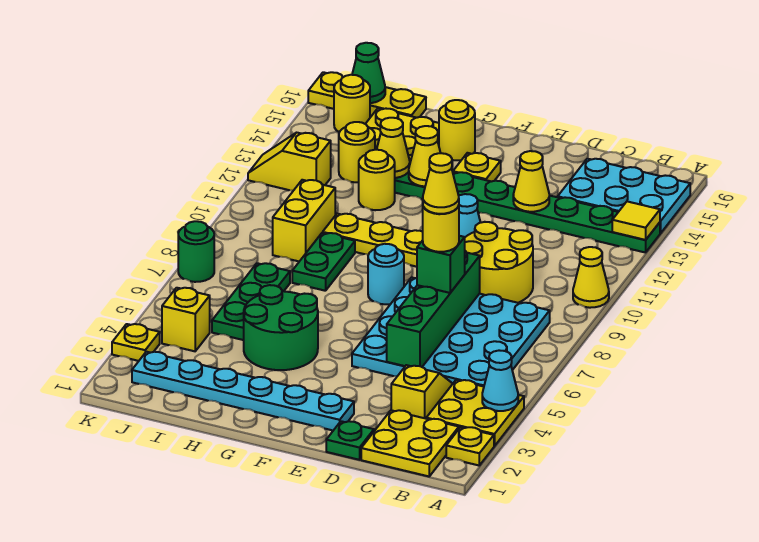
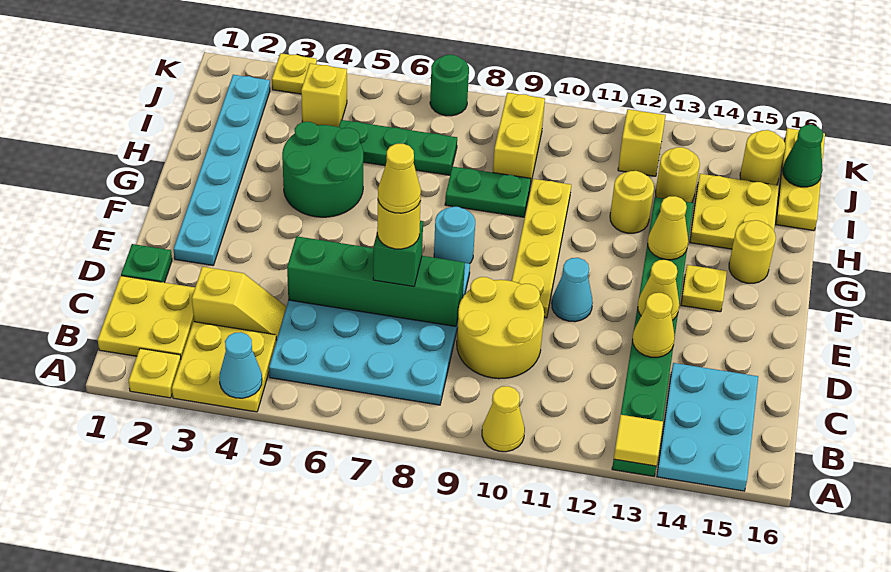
yellow 1x1 cone [377,118,410,178] -> yellow 1x1 cone moved to [638,260,679,320]
yellow 1x2 brick [273,180,335,261] -> yellow 1x2 brick turned to [493,93,545,185]

